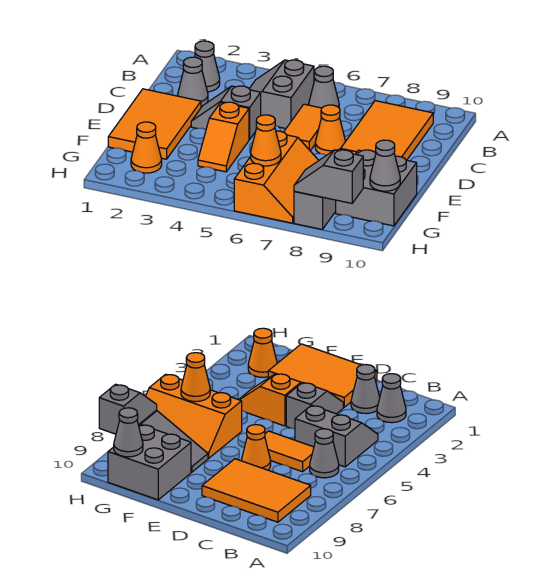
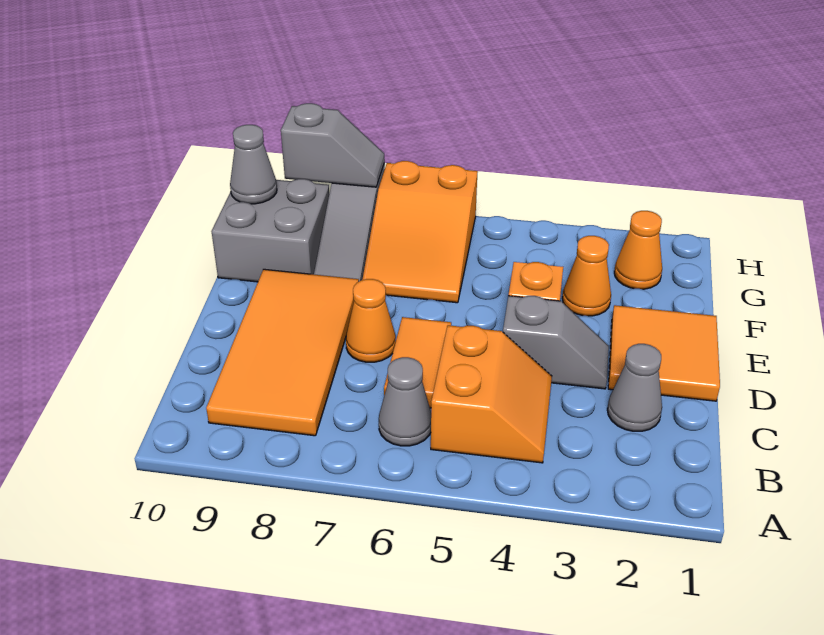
grey 1x1 cone [195,41,220,92] -> none
grey 2x2 slope [249,60,314,129] -> orange 2x2 slope [431,325,552,463]
orange 2x3 tile [341,101,433,160] -> orange 2x4 tile [206,269,359,436]
orange 2x3 tile [108,89,201,159] -> orange 2x2 tile [608,305,720,401]
orange 2x3 slope [234,131,319,223] -> orange 2x3 slope turned to [362,161,478,303]
orange 1x1 cone [251,115,281,166] -> orange 1x1 cone moved to [562,236,611,316]

